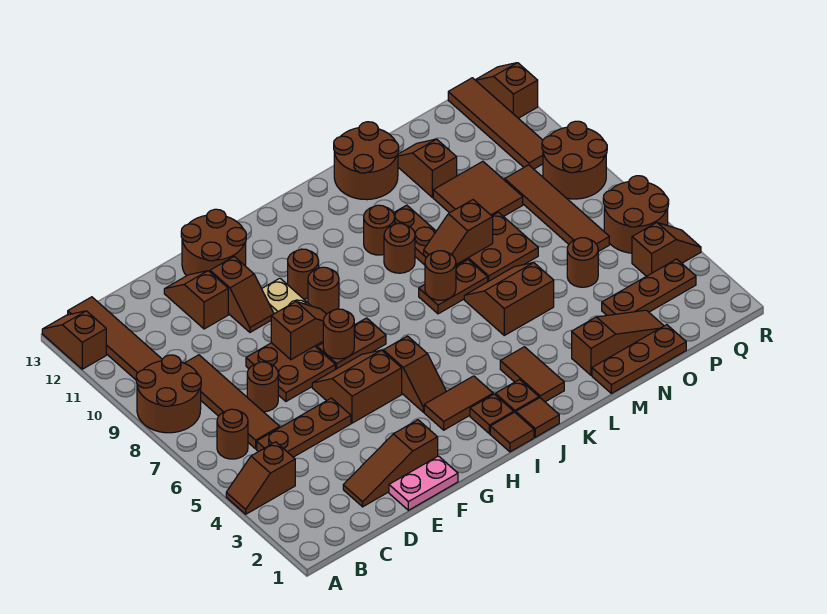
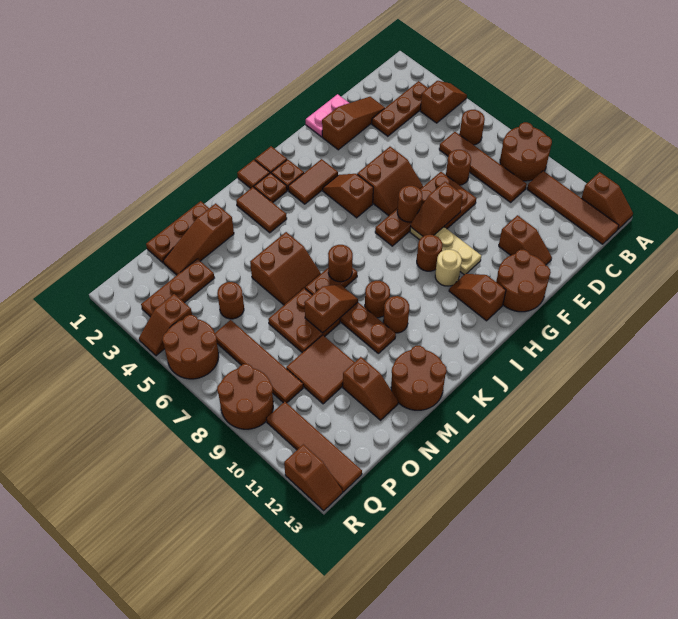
brown 1x3 plate [257,398,351,457] -> brown 1x3 plate moved to [372,81,428,136]
brown 1x2 slope [210,257,274,332] -> brown 1x2 slope moved to [449,274,506,321]
brown 1x1 round brick [288,249,319,299] -> tan 1x1 round brick [435,250,462,286]

